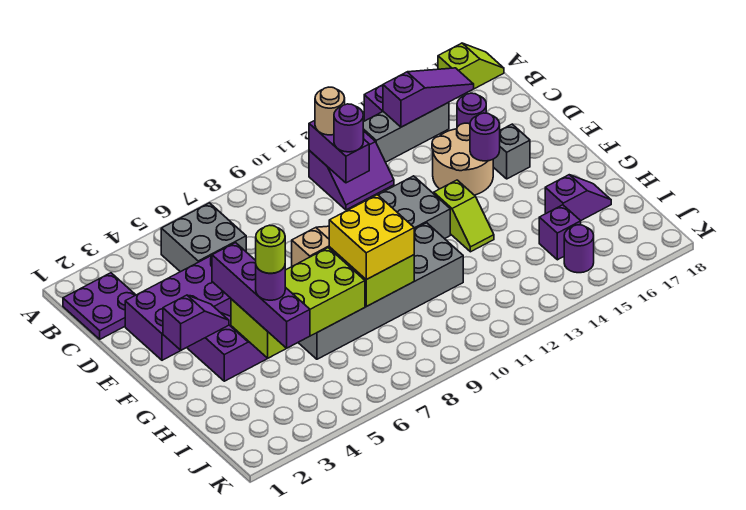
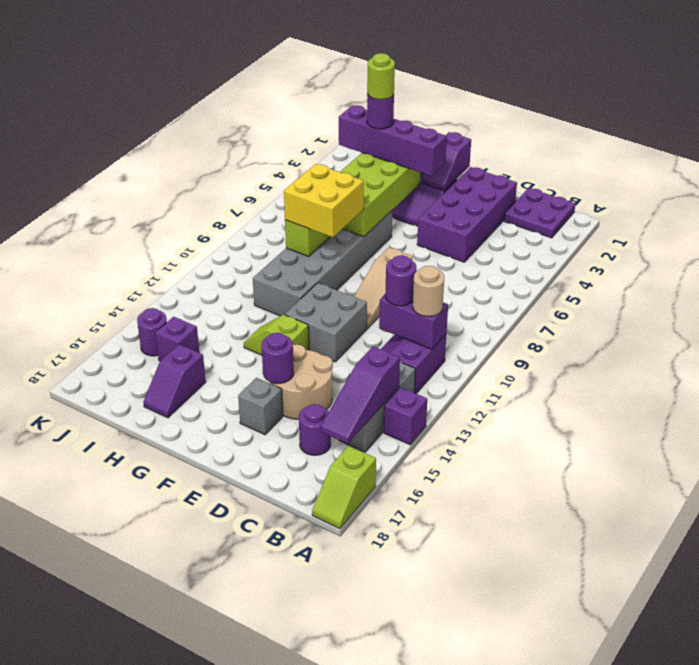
grey 2x2 brick [161,203,246,272] -> none

